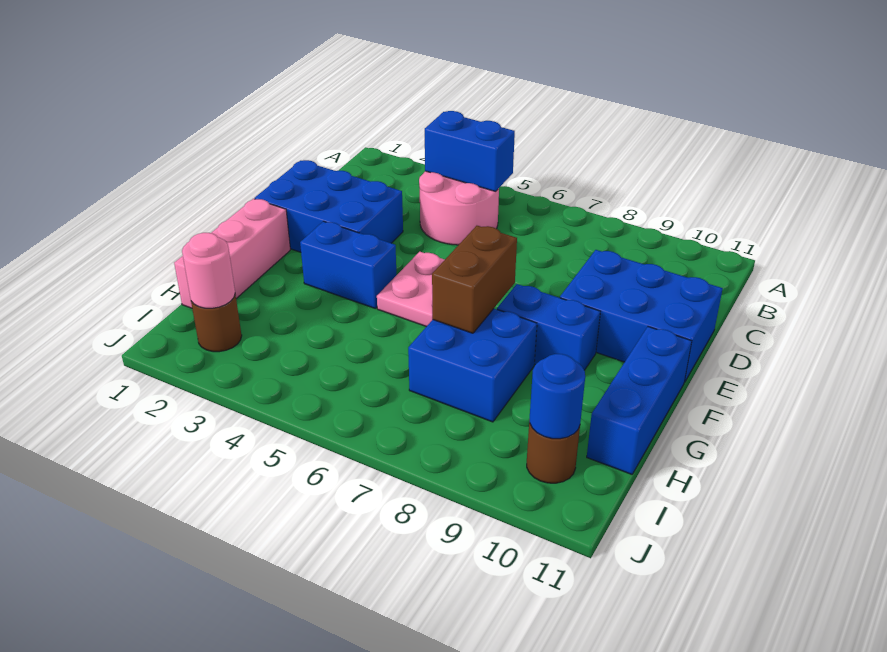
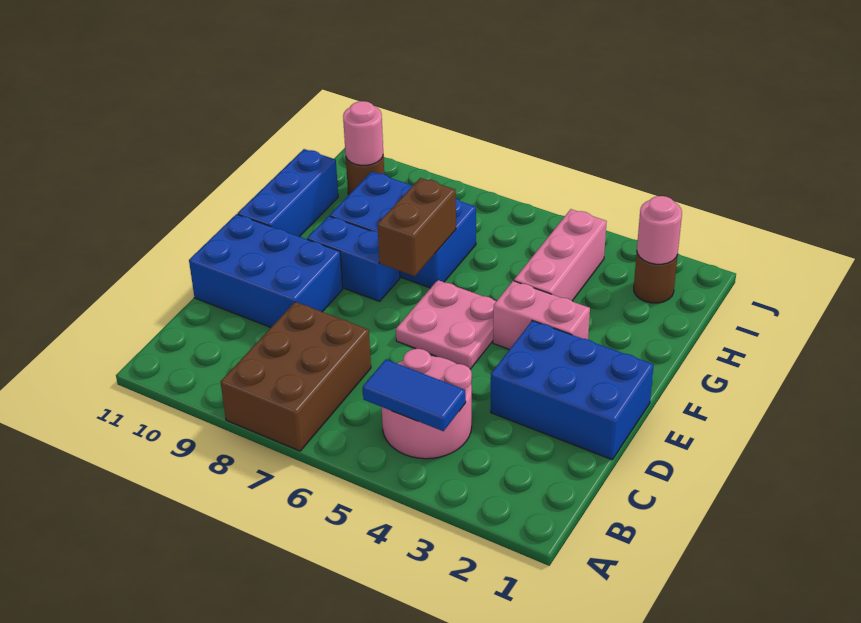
none -> brown 2x3 brick [221,302,371,451]
blue 1x2 brick [425,111,515,191] -> blue 1x2 tile [363,360,466,431]
pink 1x3 brick [174,199,290,308] -> pink 1x3 brick moved to [514,209,607,301]
blue 1x2 brick [300,221,396,309] -> pink 1x2 brick [493,281,590,350]
blue 2x2 brick [408,309,537,422] -> blue 2x3 brick [330,172,476,288]
blue 1x1 round brick [530,354,585,439] -> pink 1x1 round brick [343,101,383,165]

